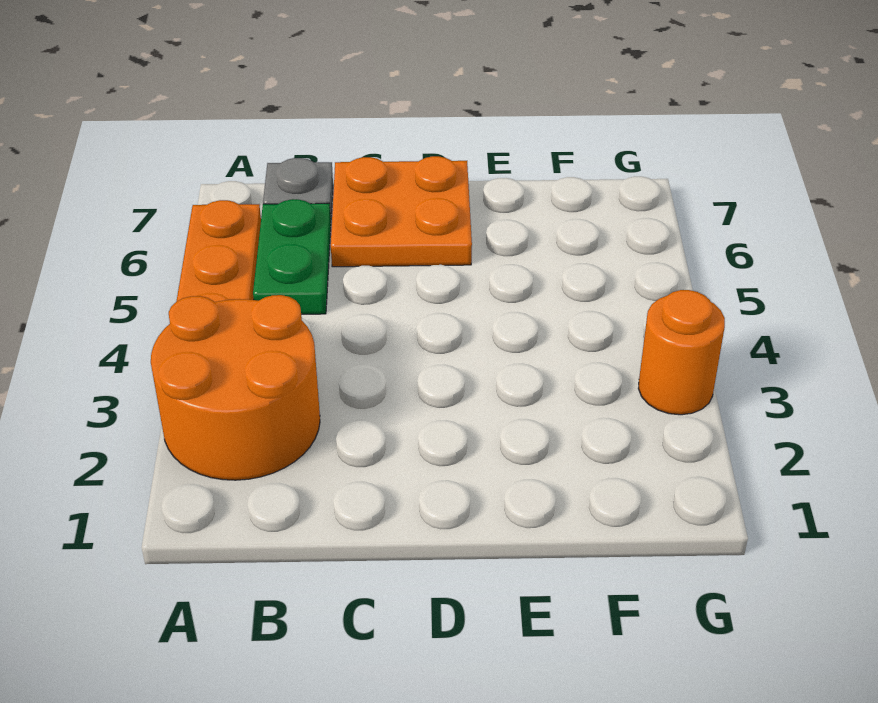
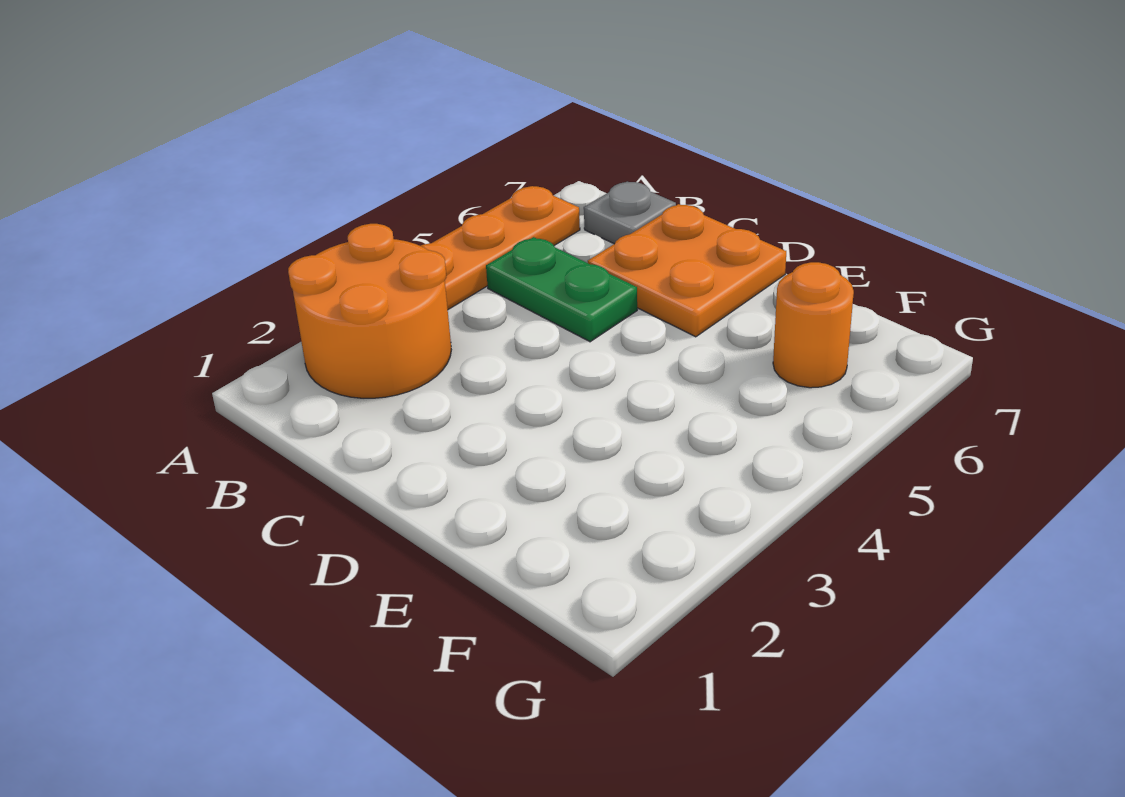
green 1x2 plate [253,199,331,314] -> green 1x2 plate turned to [486,237,637,342]
orange 1x1 round brick [638,290,725,415] -> orange 1x1 round brick moved to [773,262,854,388]

